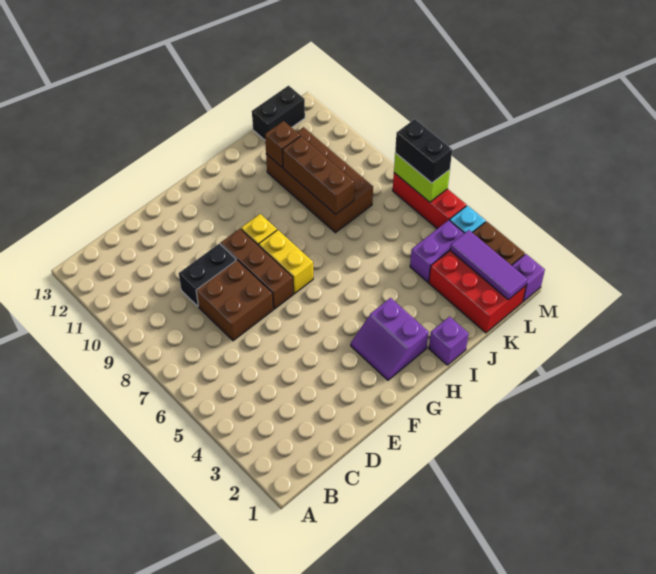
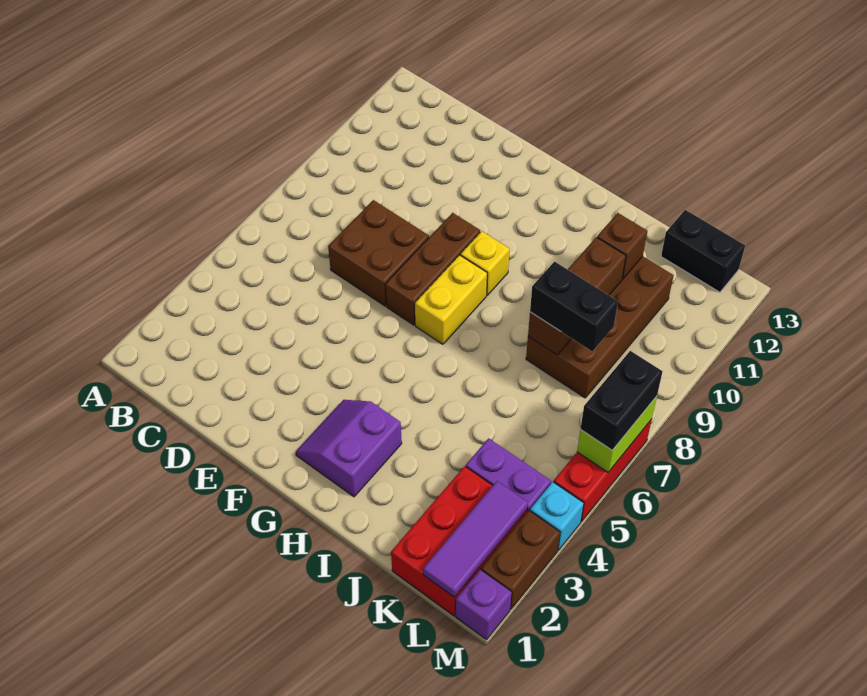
black 1x2 brick [179,244,236,306] -> black 1x2 brick moved to [530,262,618,351]
purple 1x1 brick [429,317,469,365] -> none

